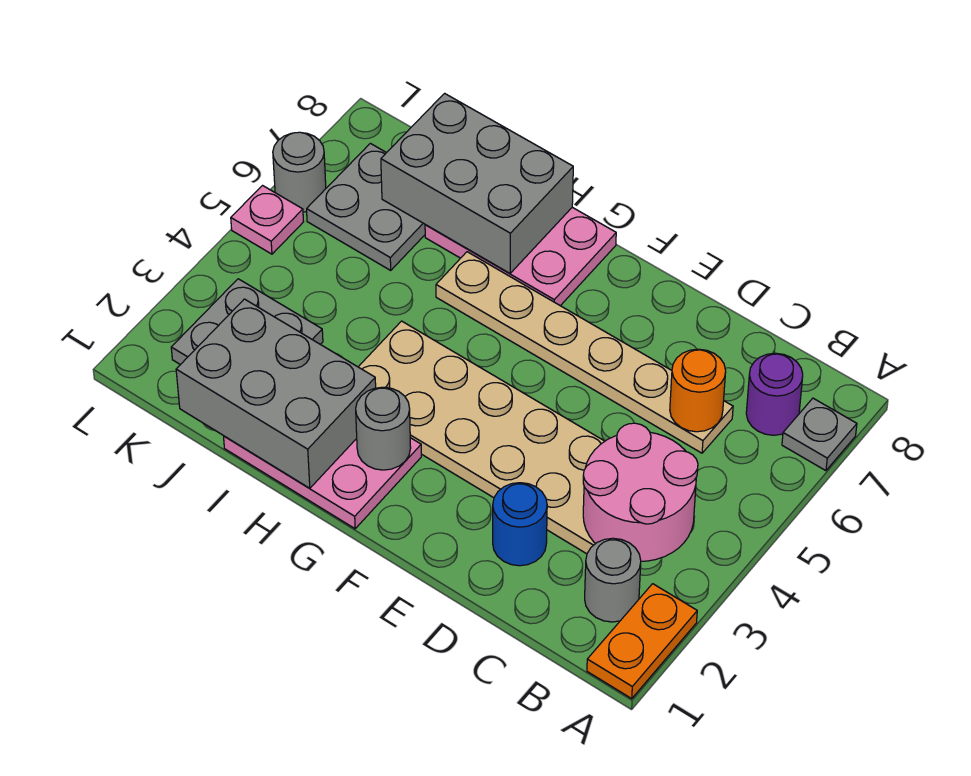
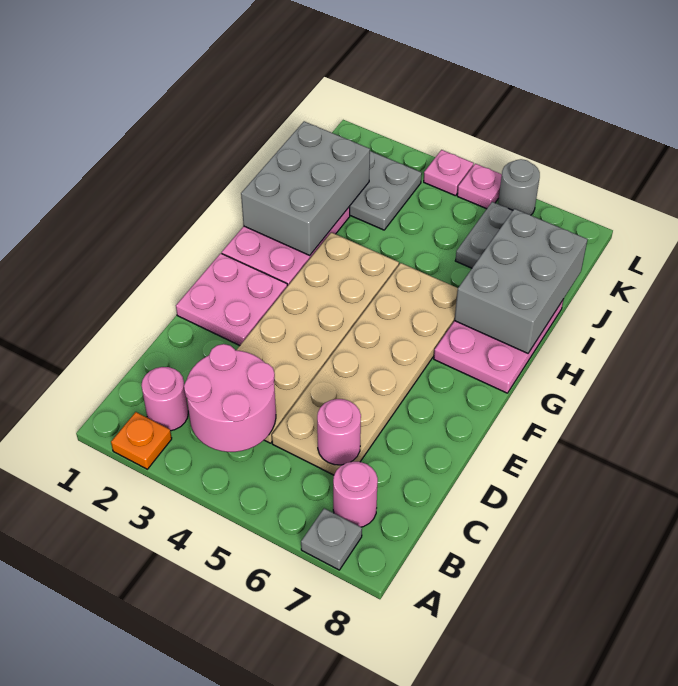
orange 1x2 plate [587,584,697,698] -> orange 1x1 plate [111,412,172,469]
grey 1x1 round brick [585,538,641,622] -> pink 1x1 round brick [141,367,188,431]
purple 1x1 round brick [746,353,803,435] -> pink 1x1 round brick [333,462,378,527]
tan 1x6 plate [436,252,733,453] -> tan 2x6 plate [272,263,458,475]
orange 1x1 round brick [670,349,726,432] -> pink 1x1 round brick [317,399,361,465]
blue 1x1 round brick [493,483,547,566] -> none
none -> pink 2x2 plate [176,253,287,346]
grey 1x1 round brick [356,387,411,470] -> none
none -> pink 1x1 plate [424,150,474,196]

